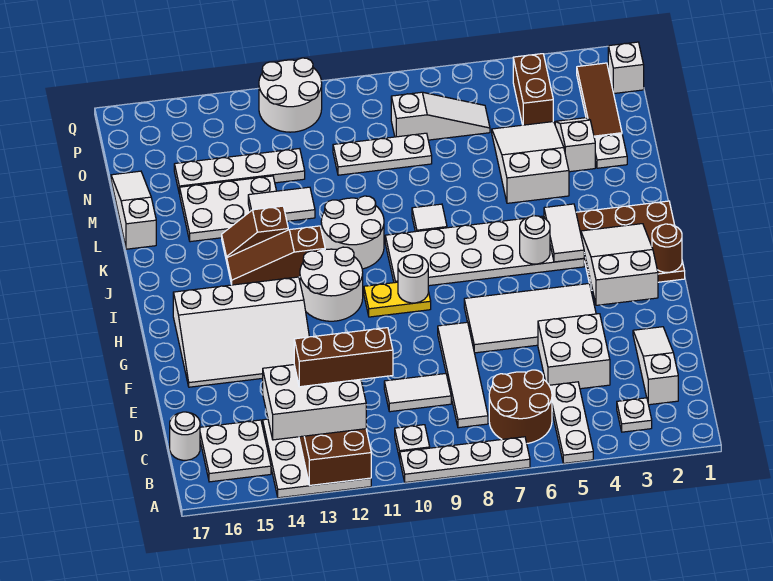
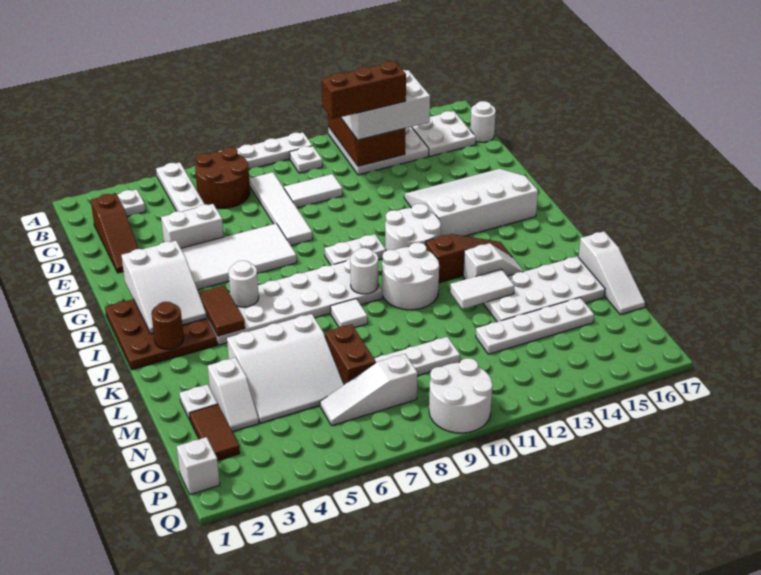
white 1x3 slope [633,327,678,405] -> brown 1x3 slope [91,193,139,273]
white 2x2 brick [538,314,610,389] -> white 1x2 brick [161,204,224,248]
brown 1x1 round brick [652,224,682,272] -> brown 1x1 round brick moved to [151,302,184,349]
yellow 1x2 plate [364,282,431,317] -> white 1x2 plate [325,234,386,265]
white 1x1 round brick [398,255,428,303] -> white 1x1 round brick moved to [350,248,378,294]
white 1x2 tile [544,204,584,262] -> brown 1x2 tile [198,285,245,336]
brown 1x2 slope [222,206,288,261] -> white 1x2 slope [463,243,524,279]
white 2x3 slope [492,122,569,203] -> white 3x3 slope [227,314,344,423]
white 2x3 plate [180,176,276,242] -> white 2x4 plate [483,256,605,322]
brown 1x3 tile [577,63,622,137] -> brown 1x2 tile [189,404,240,461]
brown 1x2 brick [513,54,553,125] -> brown 1x2 brick moved to [325,324,376,384]
white 2x2 round brick [259,58,322,132] -> white 2x2 round brick moved to [429,358,492,433]

